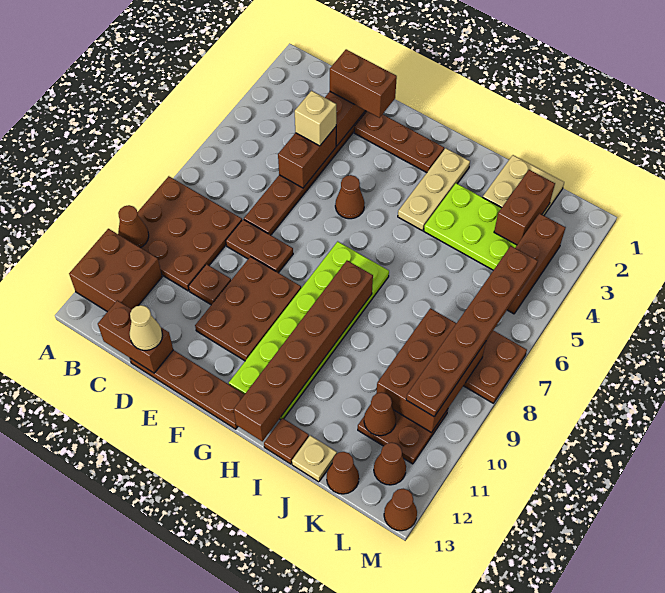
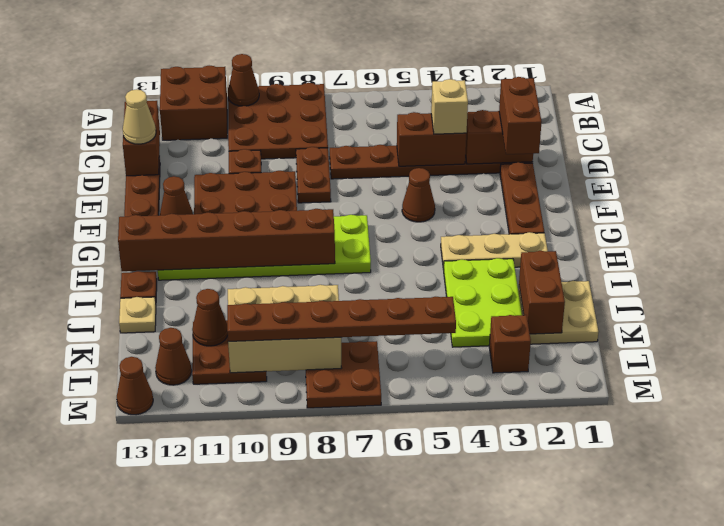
brown 1x2 brick [494,170,555,245] -> brown 1x2 brick turned to [519,251,565,334]
brown 2x3 brick [377,308,486,433] -> tan 2x3 brick [228,285,341,373]
brown 1x1 cone [327,452,359,494] -> brown 1x1 cone moved to [160,176,193,215]
brown 1x3 brick [507,213,566,314] -> brown 1x1 brick [489,315,531,373]

